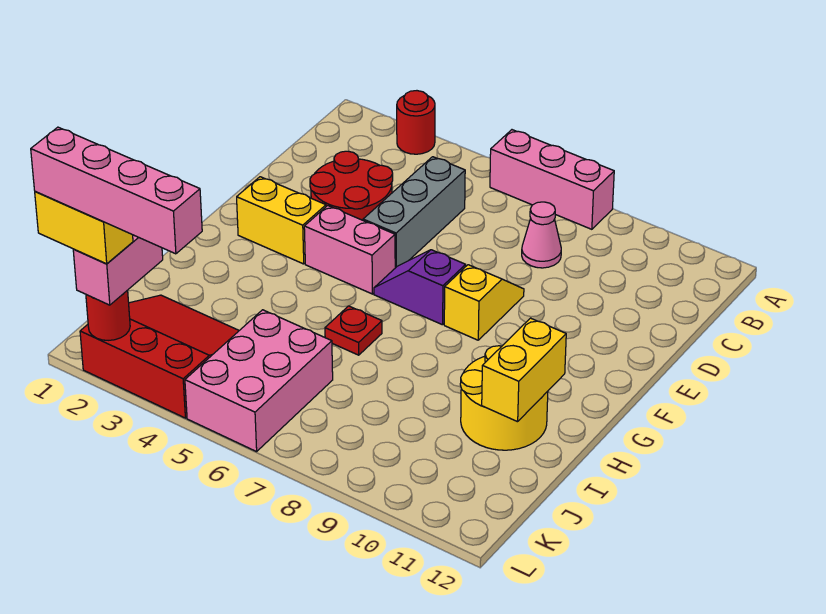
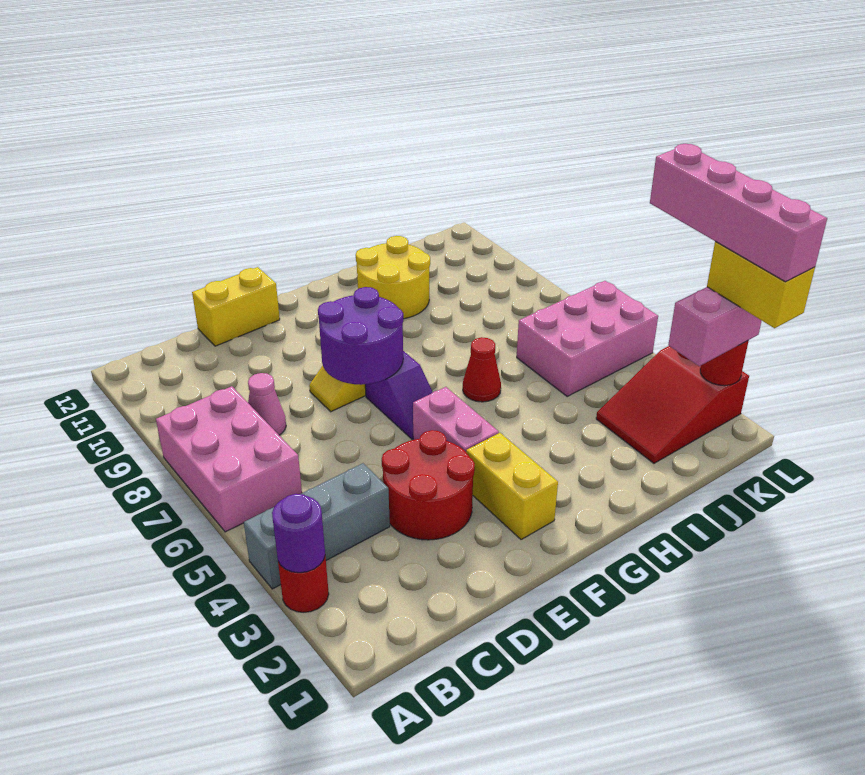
none -> purple 1x1 round brick [272,494,325,573]
pink 1x3 brick [490,130,614,229] -> pink 2x3 brick [156,386,302,532]
grey 1x3 brick [363,157,465,268] -> grey 1x3 brick moved to [244,463,390,589]
none -> purple 2x2 round brick [318,287,403,385]
red 1x1 plate [325,306,382,355] -> red 1x1 cone [463,337,501,402]
yellow 1x2 brick [482,318,566,422] -> yellow 1x2 brick moved to [192,267,280,346]
red 3x3 slope [80,295,239,418] -> red 2x3 slope [596,346,749,463]

